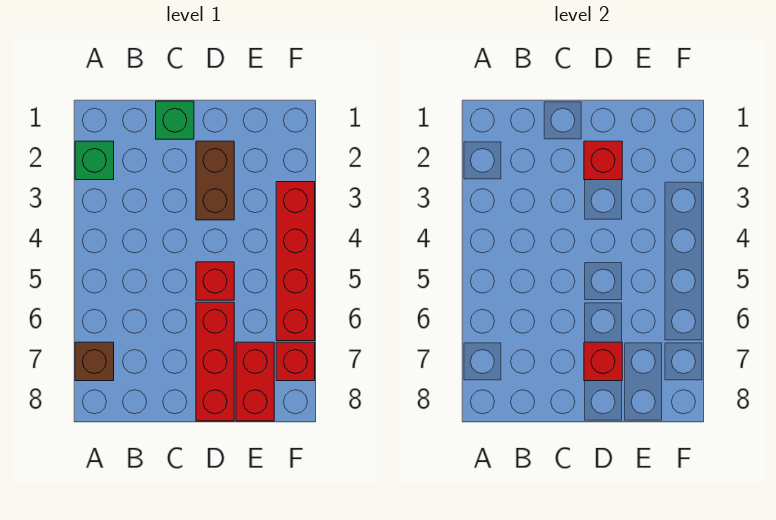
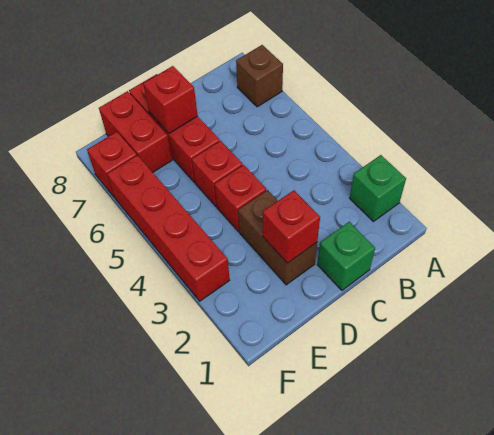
none -> red 1x1 brick [215,165,266,231]

